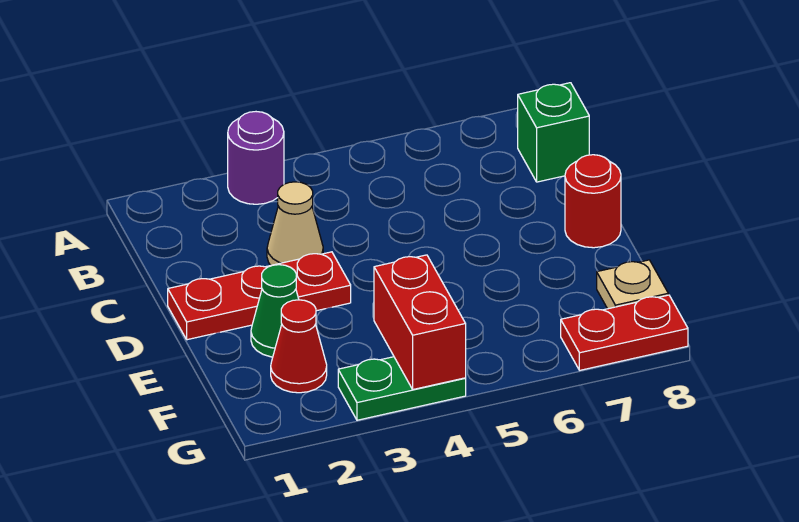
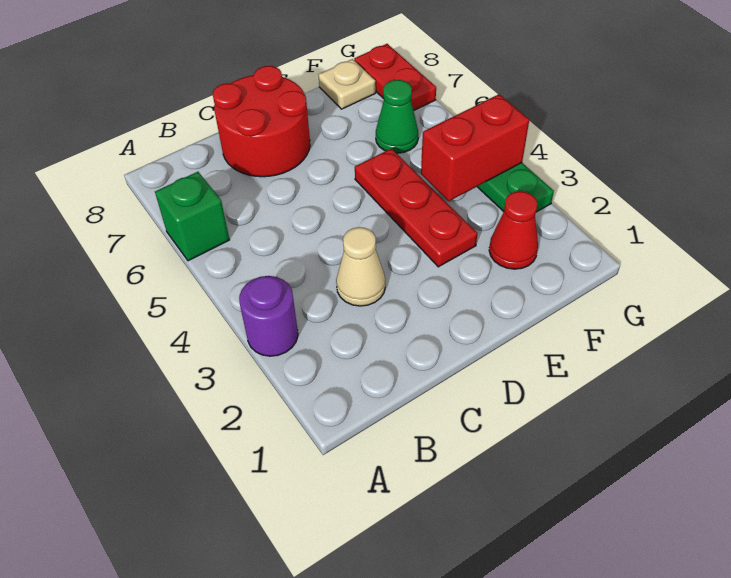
green 1x1 brick [518,83,589,182] -> green 1x1 brick moved to [155,172,230,261]
red 1x3 plate [168,252,351,340] -> red 1x3 plate moved to [355,149,478,267]
red 1x1 round brick [565,155,621,248] -> red 2x2 round brick [213,66,310,177]
green 1x1 cone [251,265,299,357] -> green 1x1 cone moved to [376,80,418,153]

